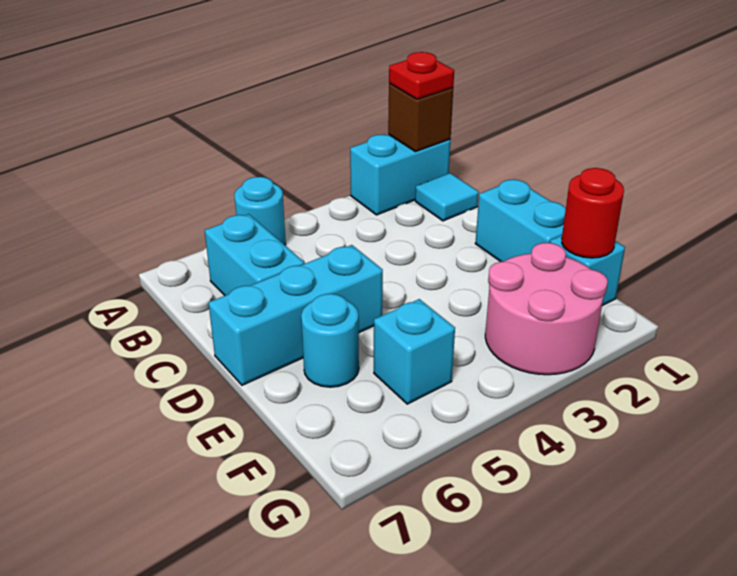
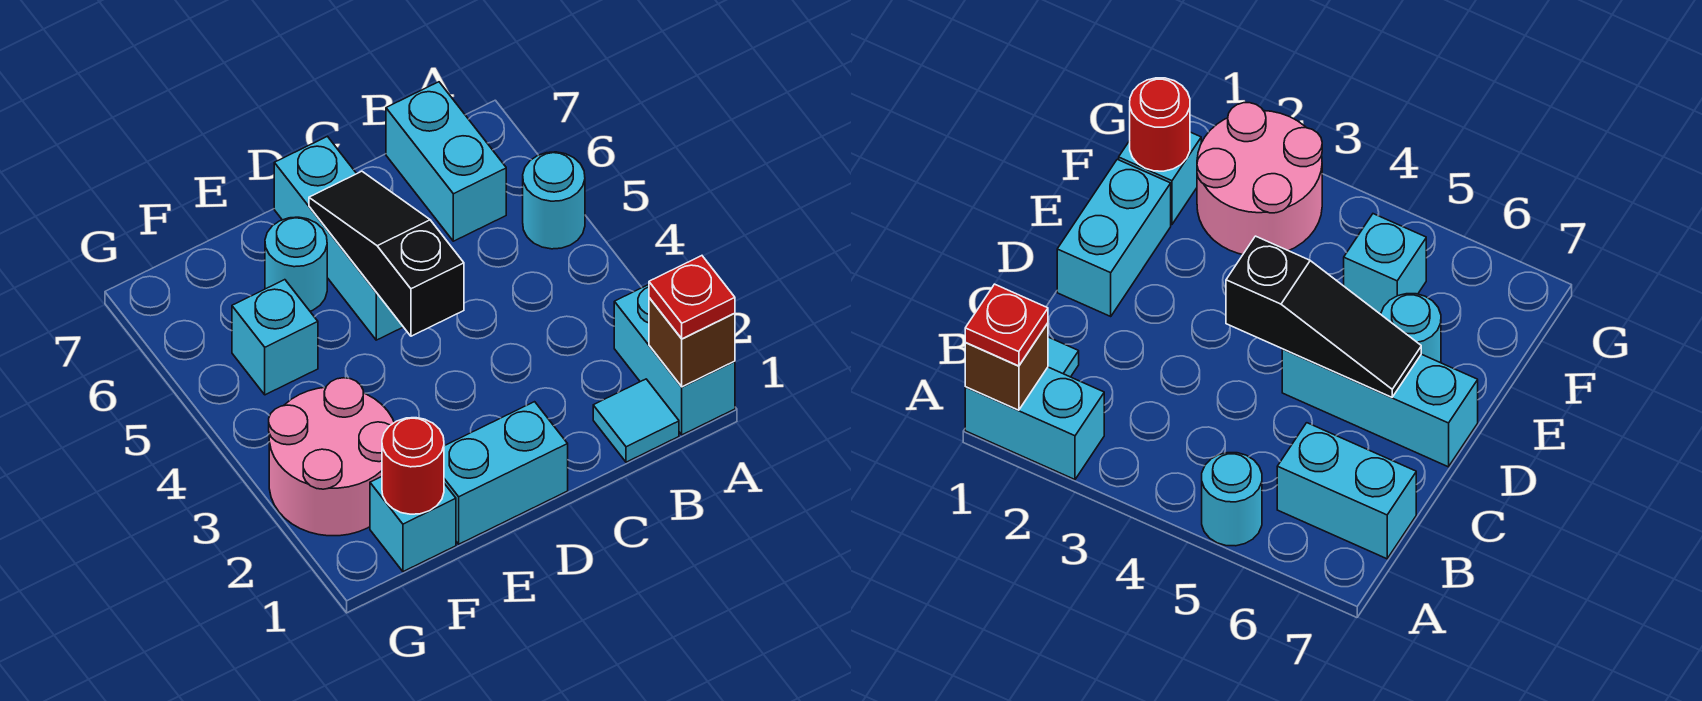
cyan 1x2 brick [205,214,304,295] -> cyan 1x2 brick turned to [386,82,506,241]
none -> black 1x3 slope [309,171,464,336]

